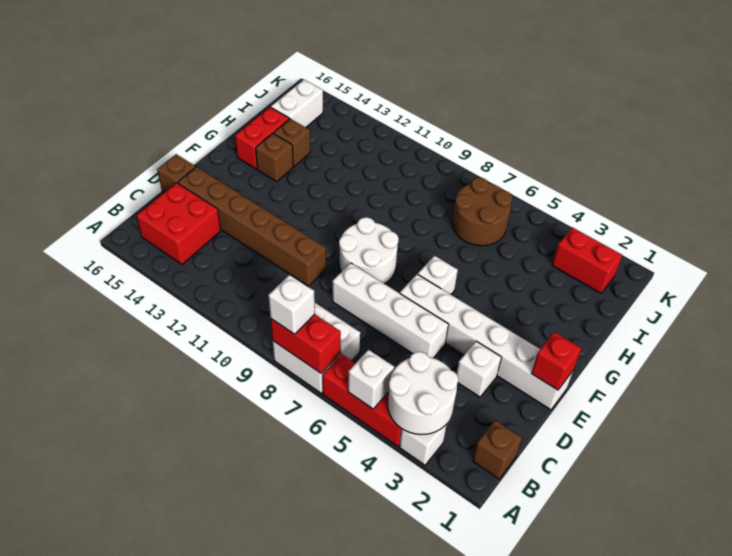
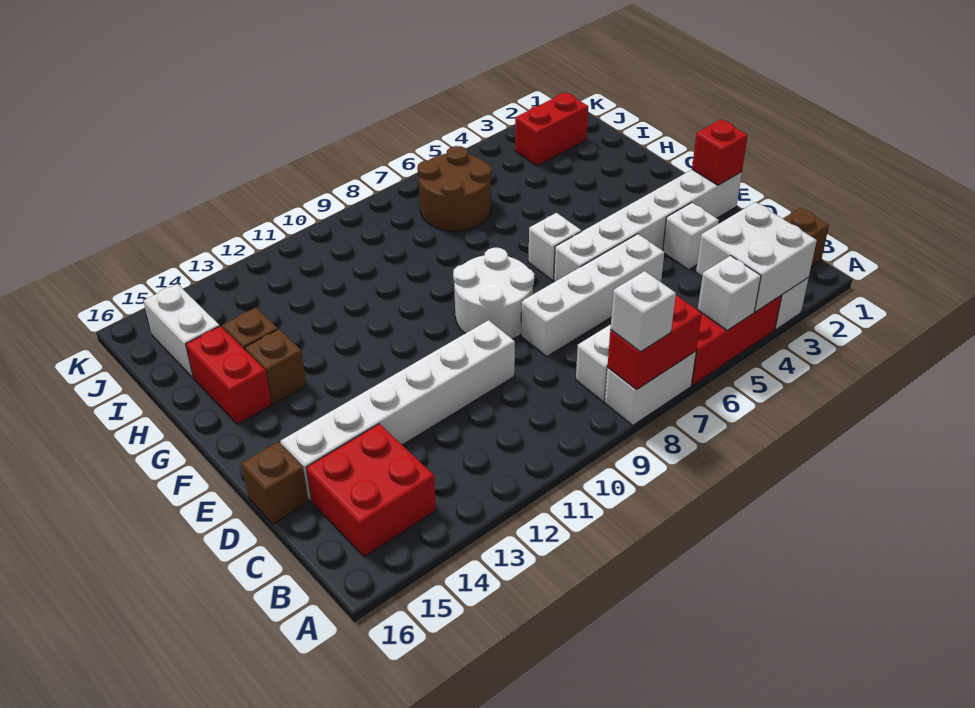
white 2x2 round brick [388,352,458,435] -> white 2x2 brick [696,202,817,312]
brown 1x6 brick [178,167,326,286] -> white 1x6 brick [280,320,515,501]

